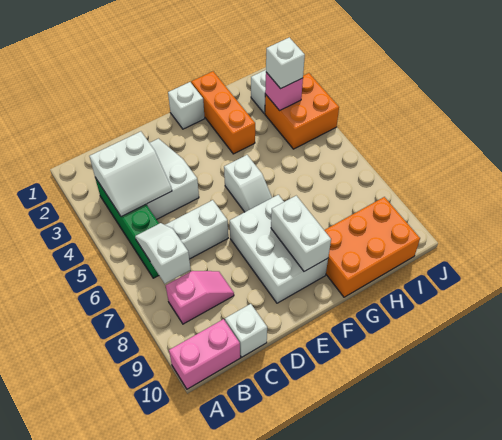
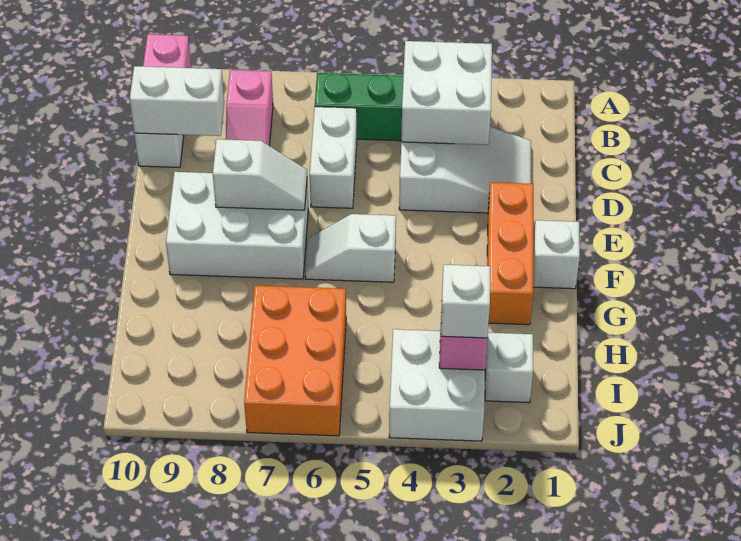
white 2x2 slope [90,132,172,217] -> white 2x2 brick [401,41,492,145]
white 1x2 slope [135,223,191,284] -> white 1x2 slope moved to [213,139,307,210]
white 1x2 brick [271,196,331,271] -> white 1x2 brick moved to [130,66,224,136]
orange 1x3 brick [191,71,255,154] -> orange 1x3 brick turned to [487,182,533,325]
orange 2x3 brick [324,197,420,297] -> orange 2x3 brick moved to [244,286,346,436]
orange 2x2 brick [265,73,339,149] -> white 2x2 brick [389,329,485,441]

